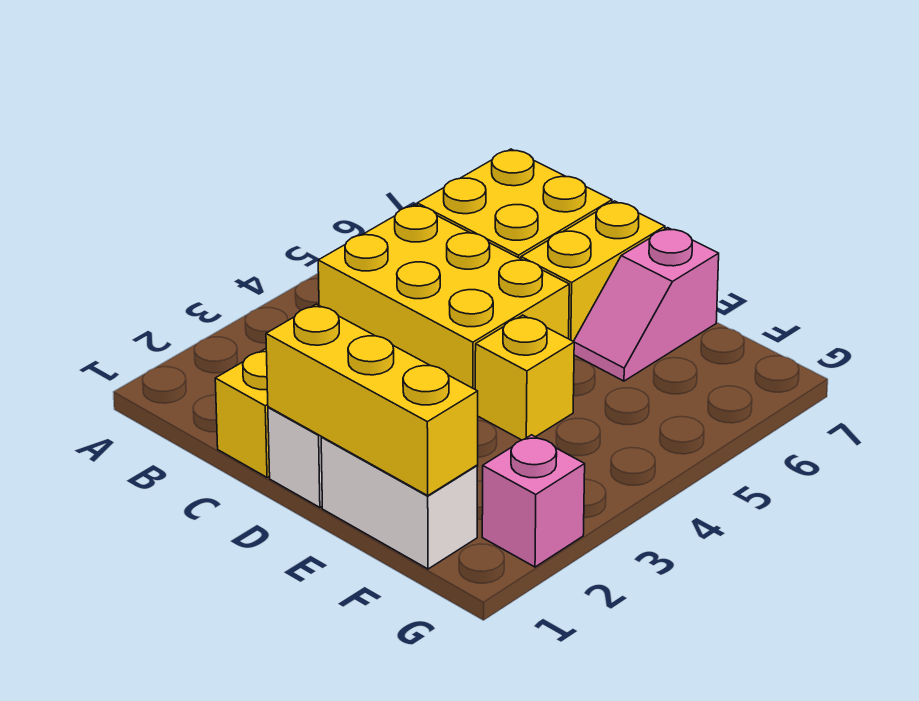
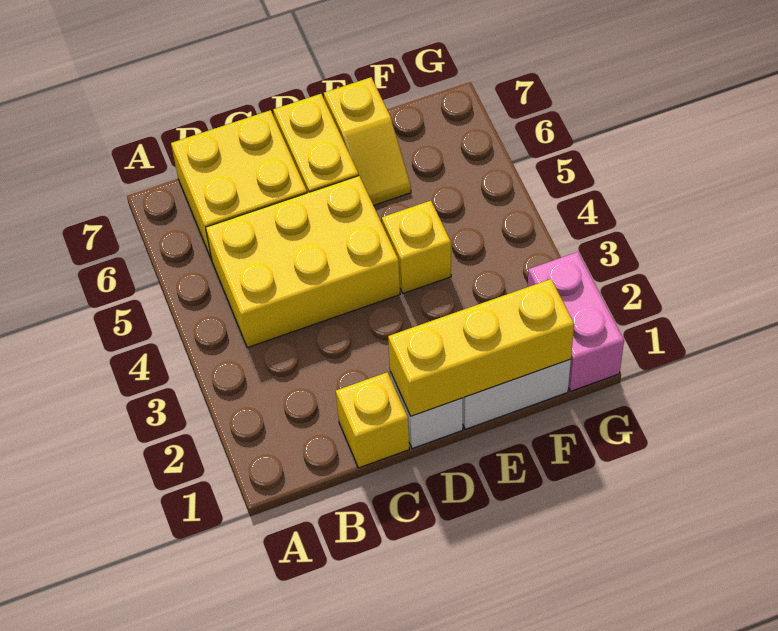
pink 1x2 slope [574,228,719,381] -> yellow 1x2 slope [324,77,411,206]
pink 1x1 brick [482,435,585,567] -> pink 1x2 brick [528,252,624,391]

